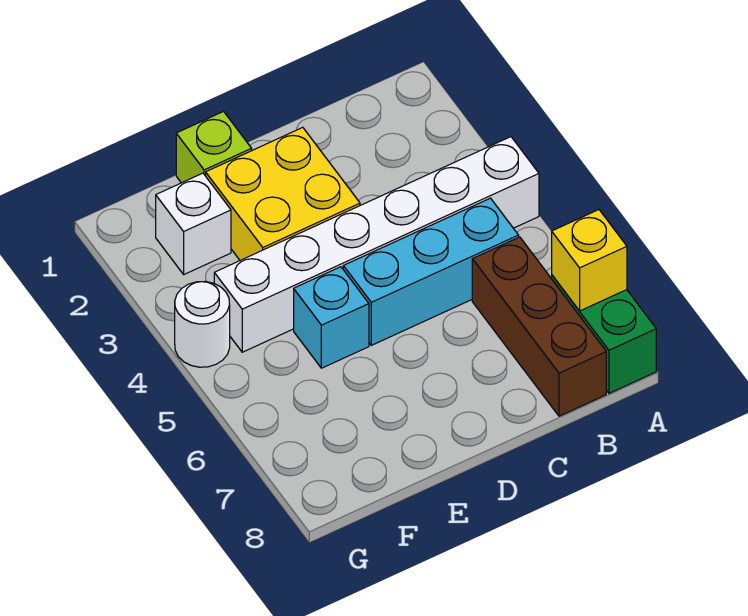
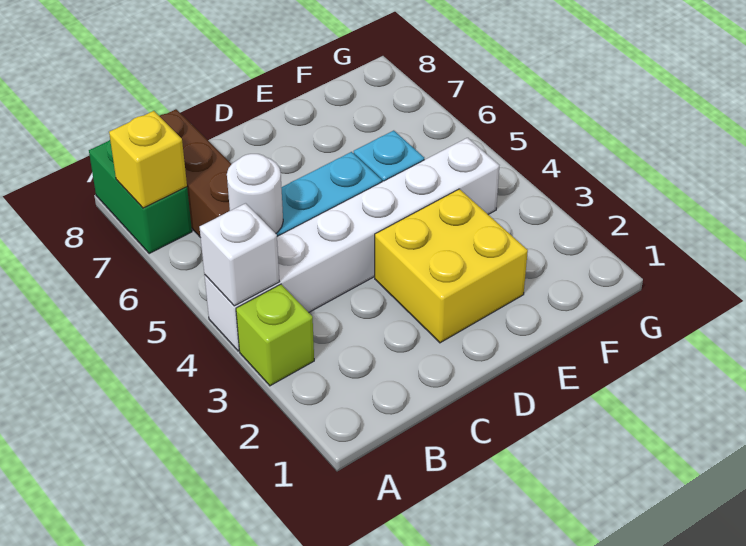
lime 1x1 brick [176,112,252,183] -> lime 1x1 brick moved to [236,284,314,386]
white 1x1 brick [156,173,231,274] -> white 1x1 brick moved to [199,203,279,306]
white 1x1 round brick [175,281,230,367] -> white 1x1 round brick moved to [227,154,283,233]

